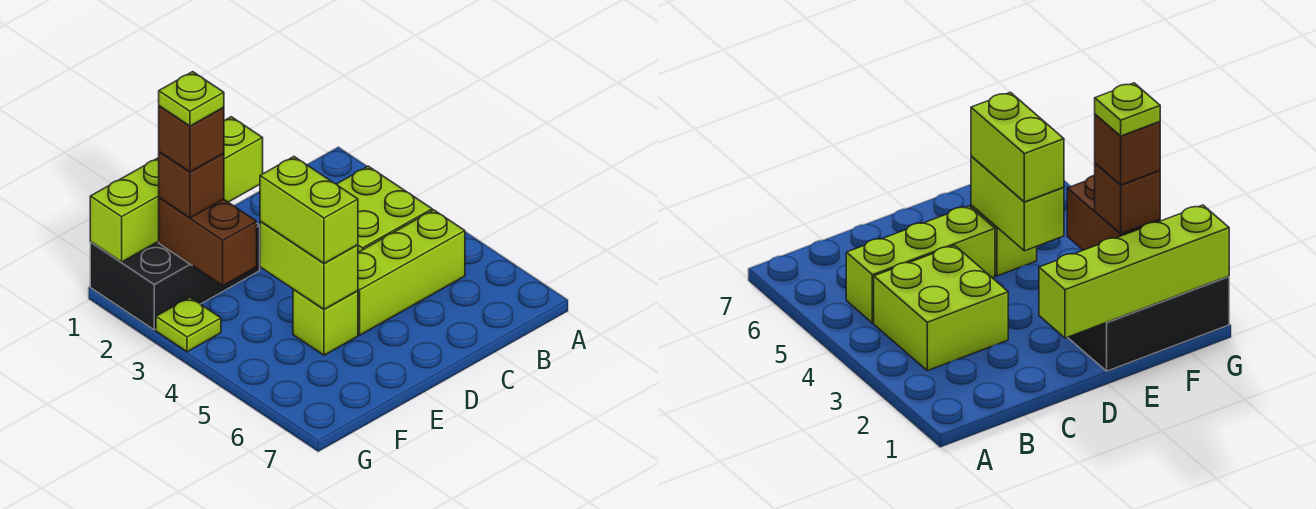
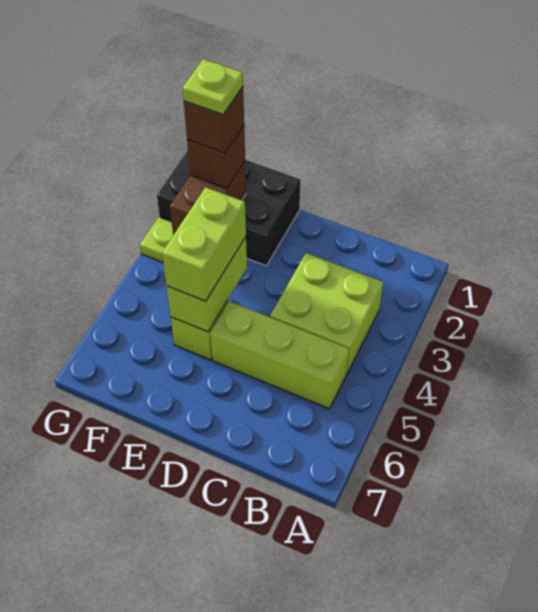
lime 1x4 brick [90,117,263,262] -> none

